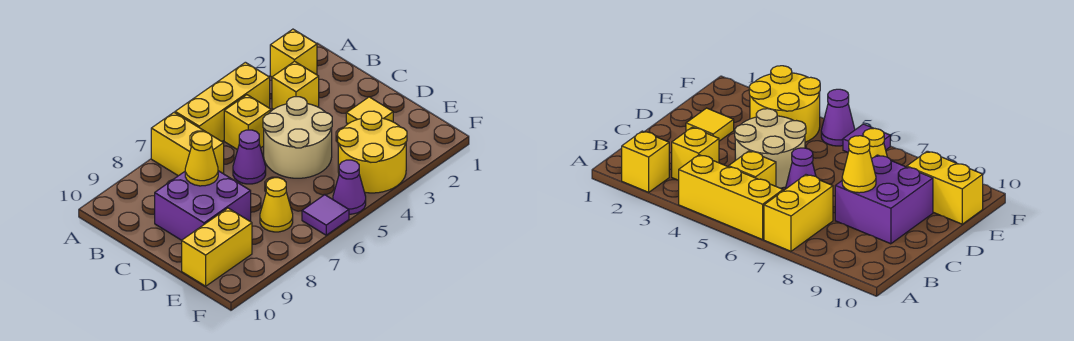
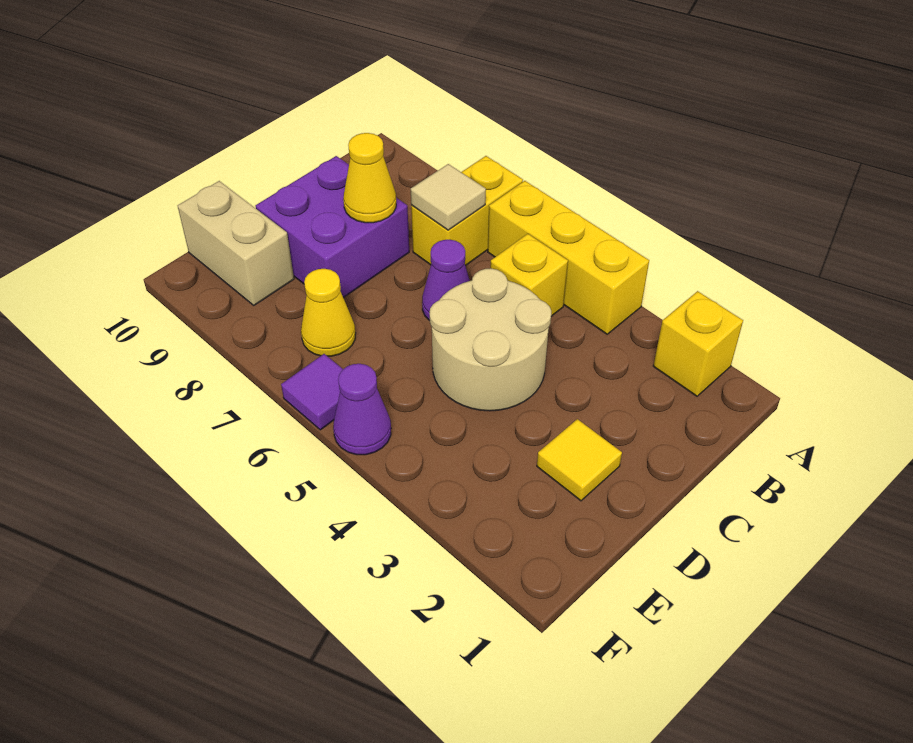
yellow 1x1 brick [272,61,319,109] -> none
none -> tan 1x1 tile [411,164,486,230]
yellow 2x2 round brick [338,111,407,193] -> none
yellow 1x2 brick [182,208,252,286] -> tan 1x2 brick [178,181,294,305]

